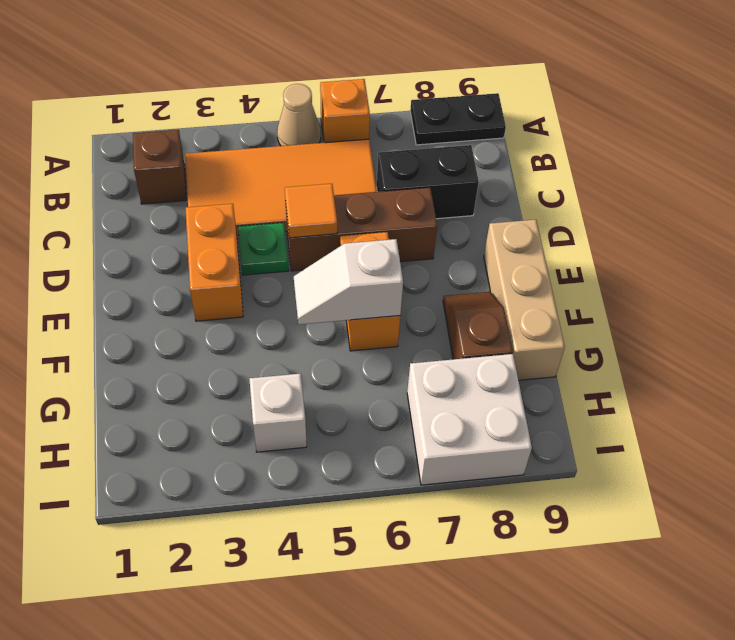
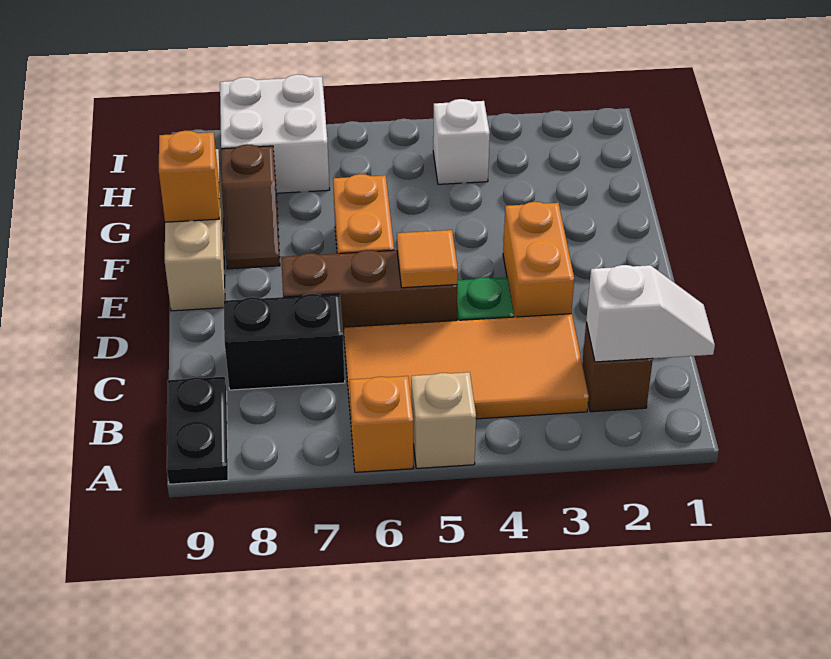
tan 1x1 cone [277,84,321,146] -> tan 1x1 brick [411,372,476,468]
black 1x2 plate [410,93,506,145] -> black 1x2 plate turned to [167,377,228,484]
white 1x2 slope [294,239,403,324] -> white 1x2 slope moved to [586,265,715,362]
none -> orange 1x1 brick [159,131,219,222]

